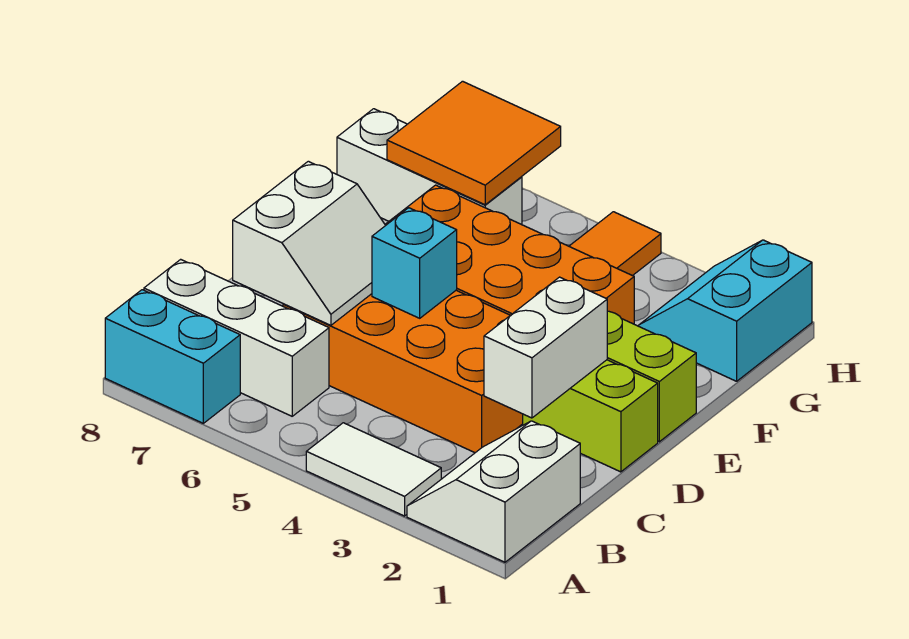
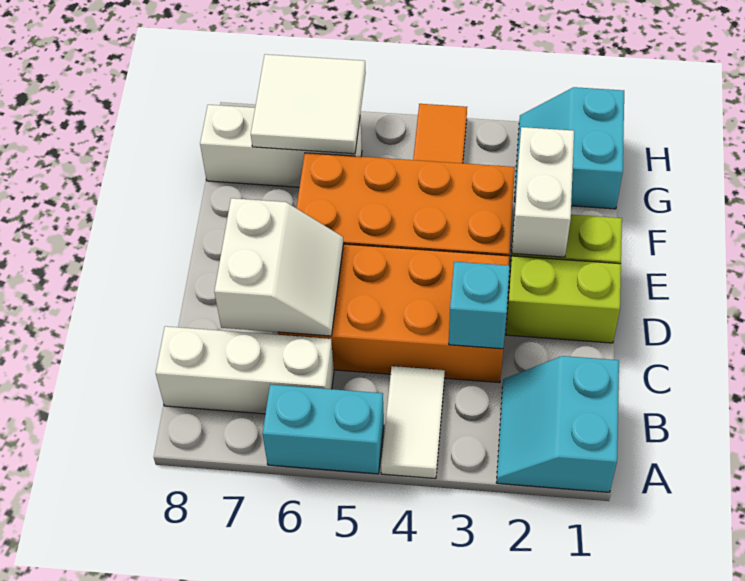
white 2x2 slope [407,421,580,562] -> cyan 2x2 slope [496,356,619,492]
white 1x2 tile [306,423,441,516] -> white 1x2 tile turned to [381,366,445,479]
cyan 1x2 brick [105,290,240,423] -> cyan 1x2 brick moved to [263,385,384,474]
white 1x2 brick [484,277,607,418] -> white 1x2 brick moved to [512,127,574,257]
cyan 1x1 brick [372,208,457,318] -> cyan 1x1 brick moved to [449,262,510,349]
orange 2x2 tile [387,81,561,205] -> white 2x2 tile [251,54,366,154]

